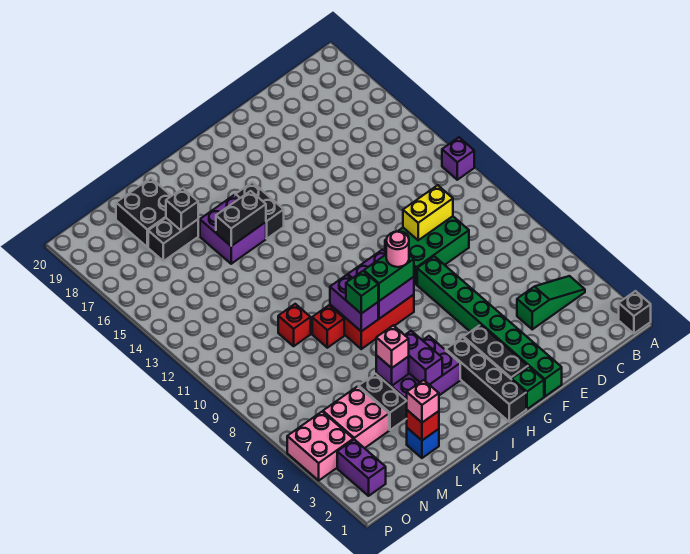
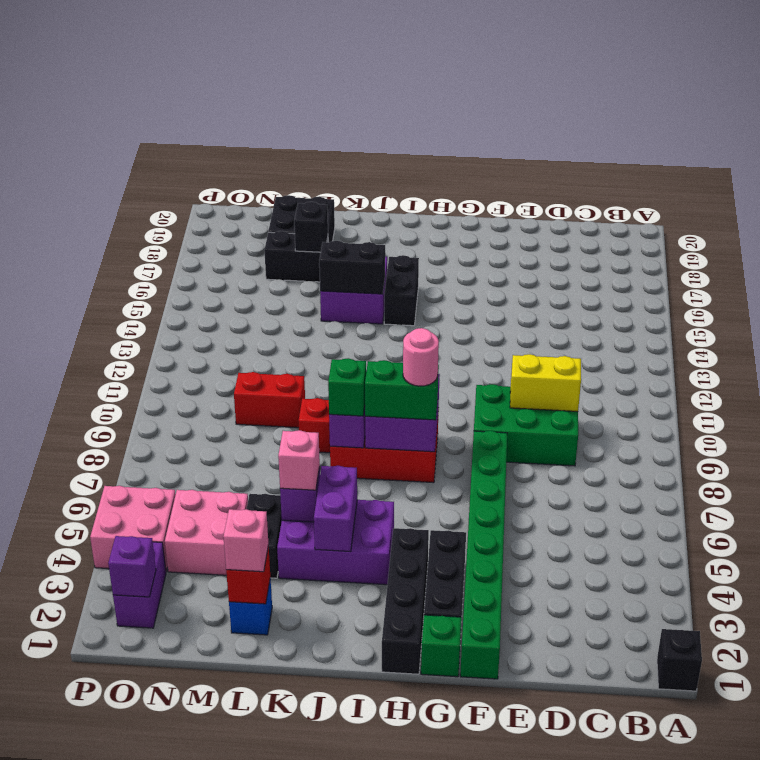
purple 1x1 brick [442,137,474,180] -> purple 1x1 brick moved to [108,536,156,597]
green 1x3 slope [517,276,585,329] -> none
red 1x1 brick [278,304,311,346] -> red 1x2 brick [234,372,305,428]

